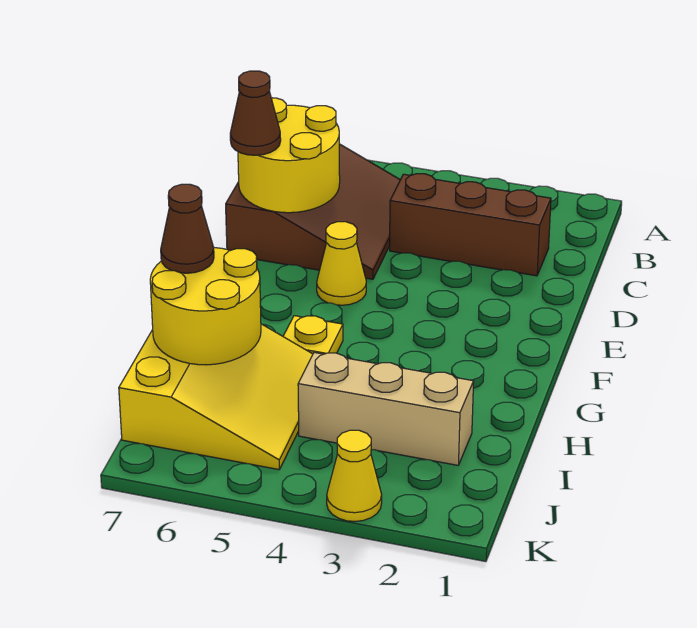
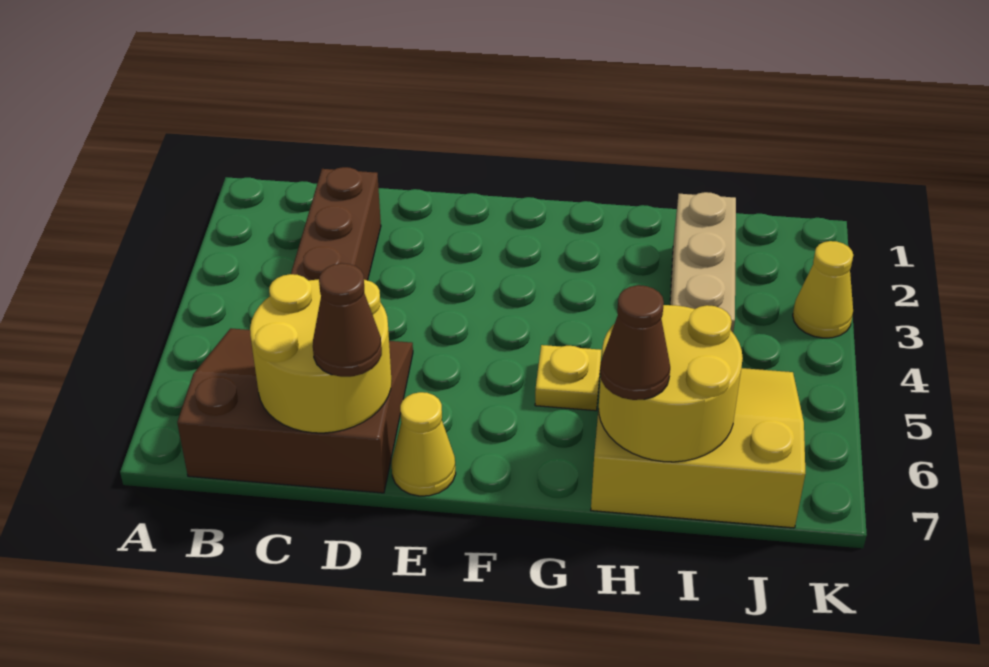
yellow 1x1 cone [317,222,366,305] -> yellow 1x1 cone moved to [392,392,456,496]

